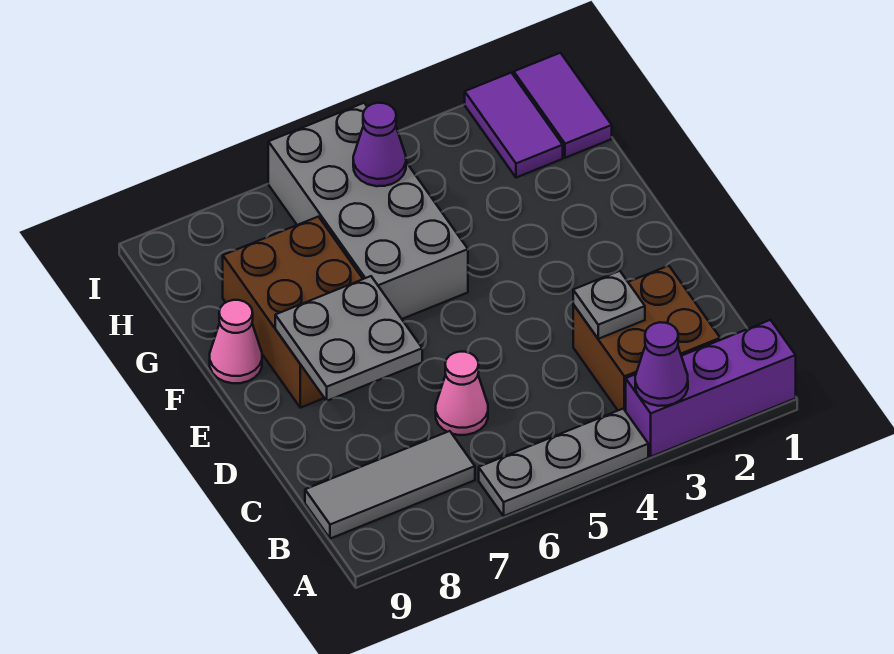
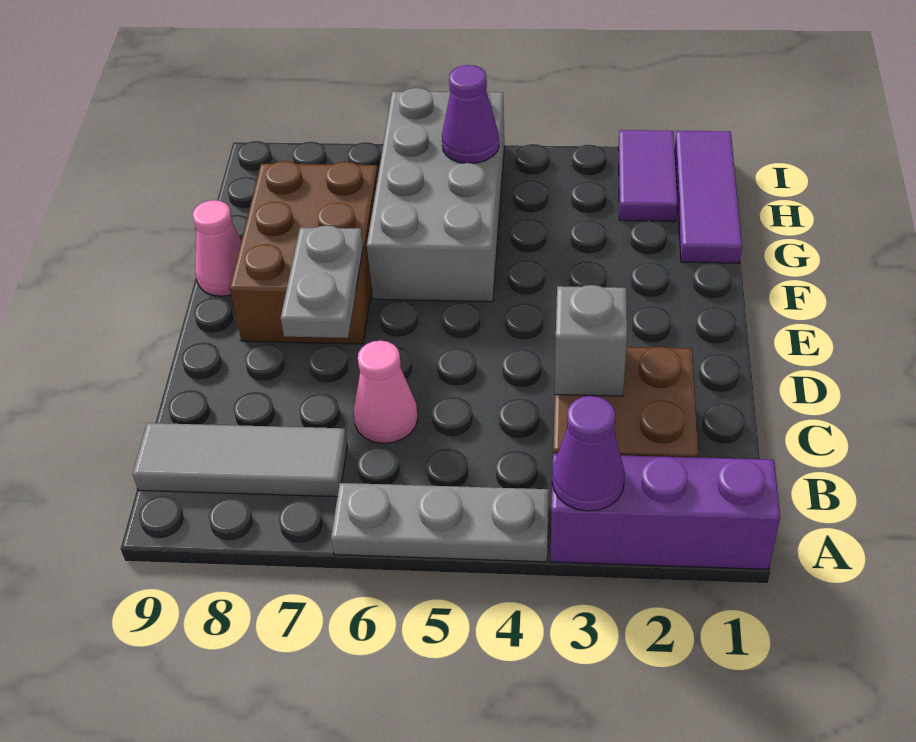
grey 1x1 plate [573,271,645,339] -> grey 1x1 brick [555,285,627,396]
grey 2x2 plate [275,276,422,401] -> grey 1x2 plate [281,225,363,338]
purple 1x2 tile [514,53,612,158] -> purple 1x3 tile [675,131,742,263]

